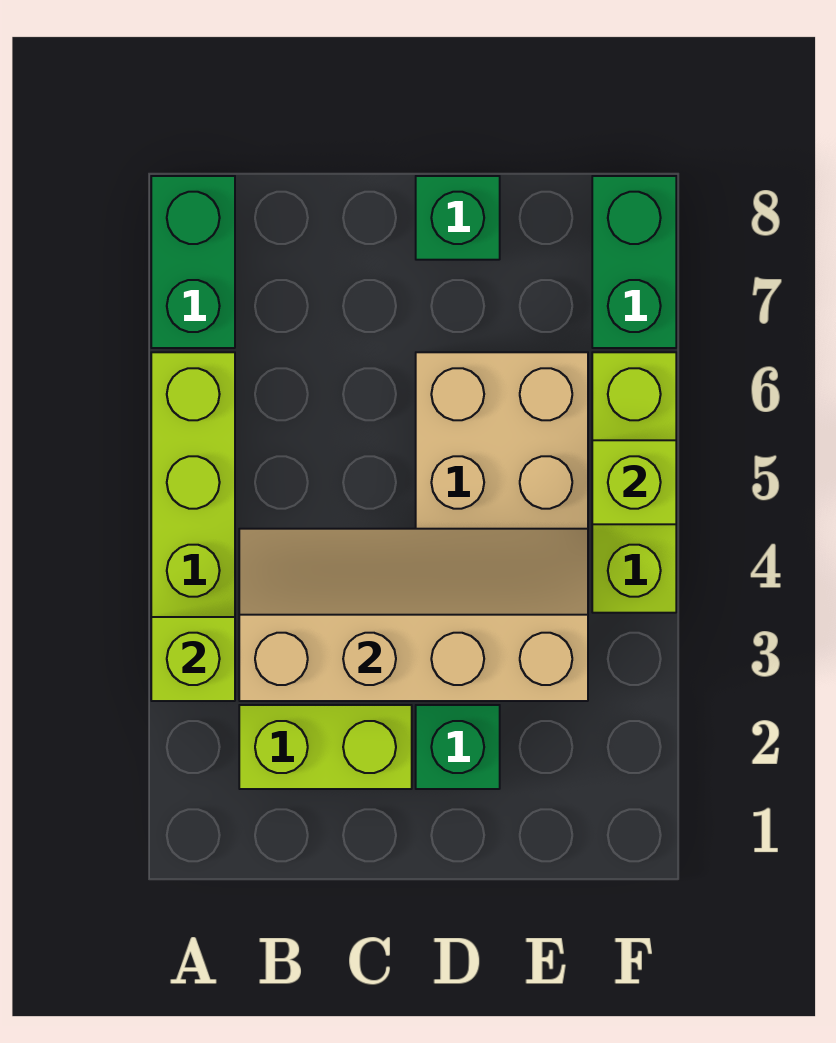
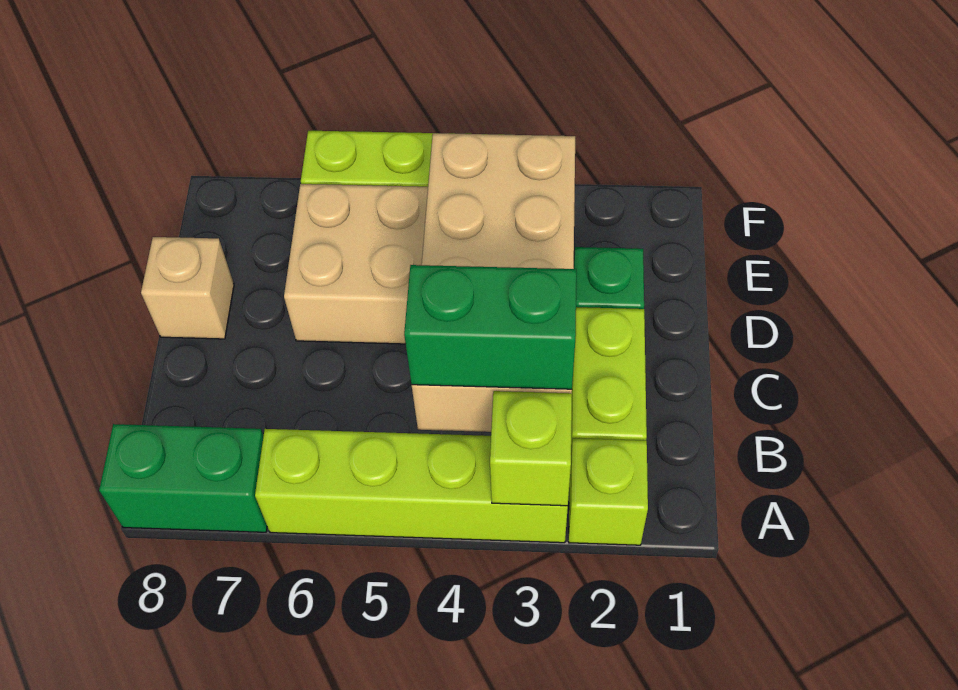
tan 2x4 slope [239,529,588,701] -> tan 2x4 brick [412,133,575,432]
green 1x1 brick [416,176,500,260] -> tan 1x1 brick [141,237,234,339]
lime 1x1 brick [592,440,676,524] -> lime 1x1 brick moved to [569,438,648,545]
green 1x2 brick [592,176,676,348] -> green 1x2 brick moved to [404,265,576,389]

